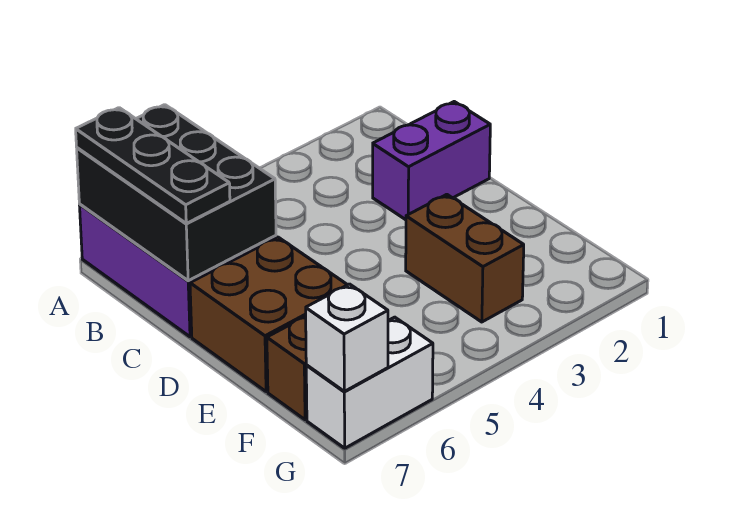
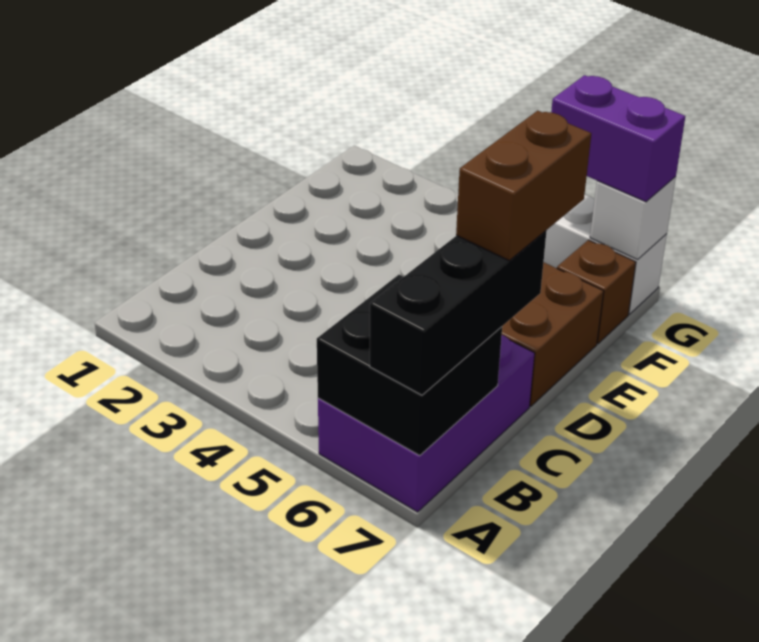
black 2x3 brick [77,105,276,281] -> black 2x2 brick [317,275,502,455]
black 1x3 plate [76,108,230,223] -> black 1x3 brick [370,231,546,395]
purple 1x2 brick [373,102,490,220] -> purple 1x2 brick moved to [551,75,685,202]
brown 1x2 brick [406,194,524,322] -> brown 1x2 brick moved to [456,111,591,260]

